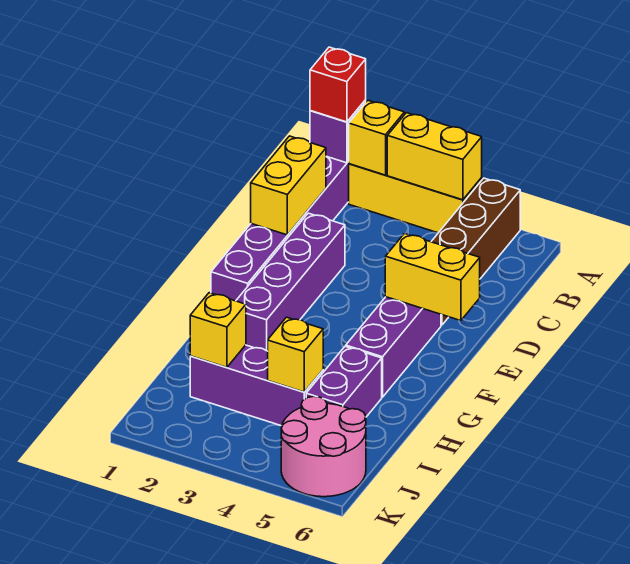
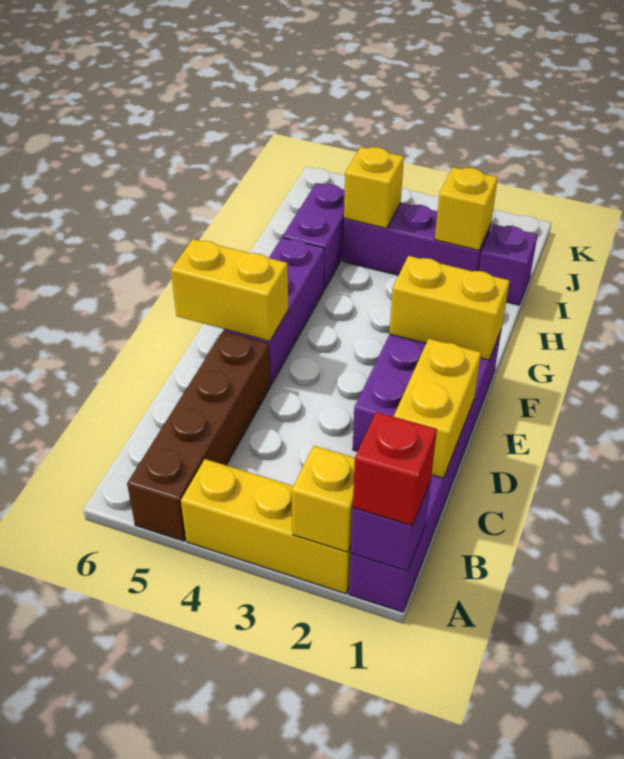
yellow 1x2 brick [387,113,482,200] -> yellow 1x2 brick moved to [389,256,510,360]
none -> purple 1x1 brick [479,224,538,305]
pink 2x2 round brick [281,396,366,497] -> none

